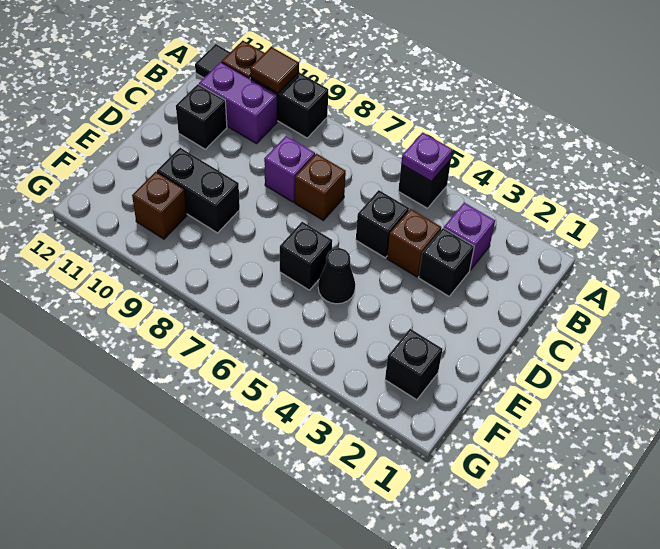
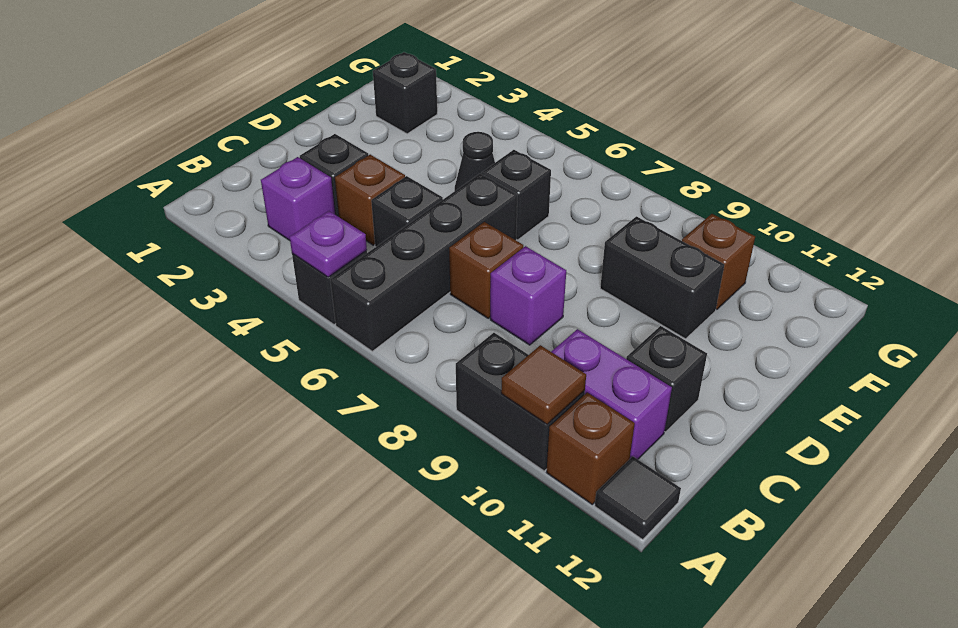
none -> black 1x4 brick [330,174,517,351]

